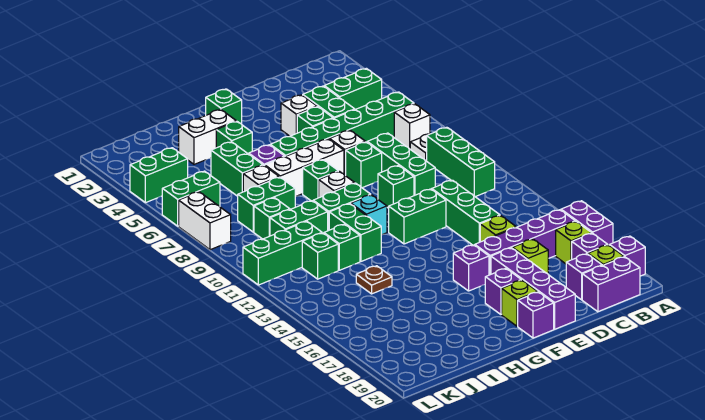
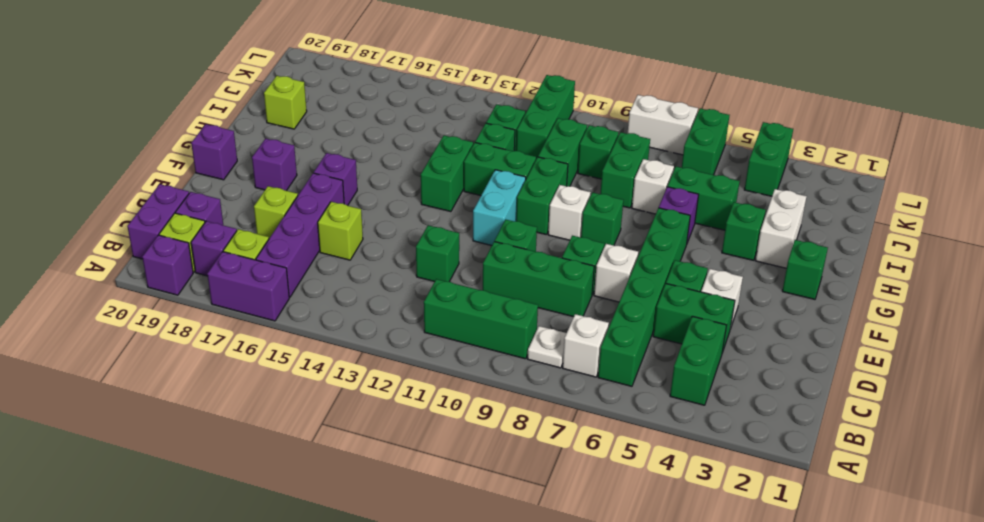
green 1x3 brick [432,180,500,245] -> green 1x1 brick [416,225,459,282]
green 1x2 brick [389,189,446,244] -> green 1x2 brick moved to [421,135,473,212]
purple 1x4 brick [491,248,575,329] -> none
white 1x3 brick [265,139,344,197] -> none
lime 1x1 brick [502,280,538,326] -> lime 1x1 brick moved to [264,76,307,129]
cyan 1x1 brick [351,195,387,235] -> cyan 1x2 brick [473,170,526,245]
brown 1x1 plate [356,266,392,294] -> none

